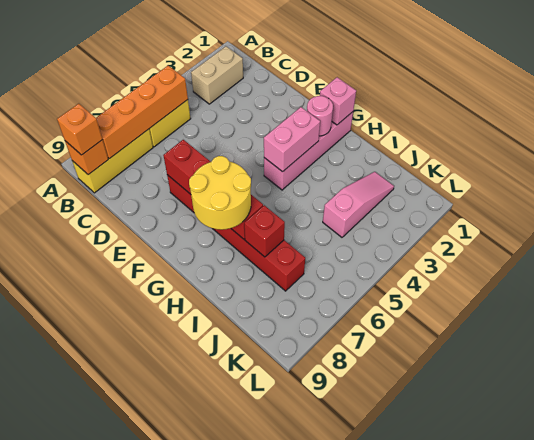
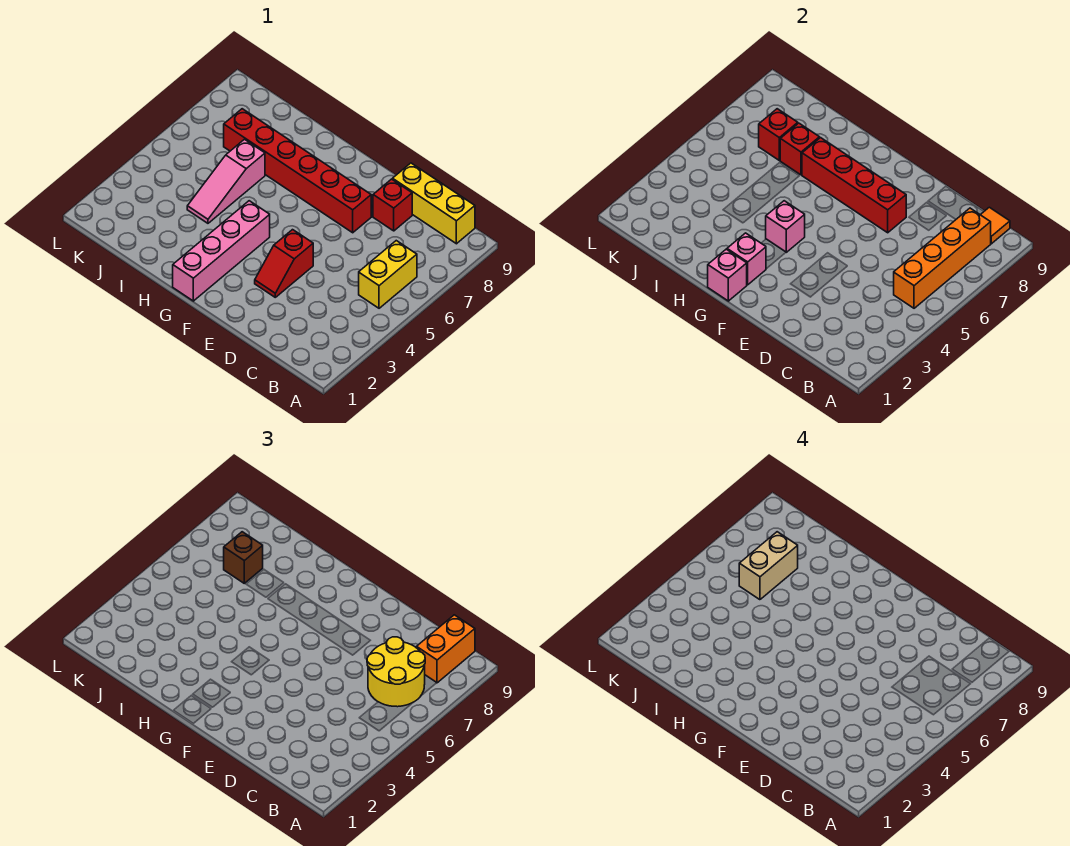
tan 1x2 brick [191,46,243,104] -> tan 1x2 brick moved to [739,532,798,600]
yellow 1x3 brick [72,129,153,193] -> yellow 1x3 brick turned to [392,163,475,244]
orange 1x1 brick [65,140,108,175] -> orange 1x1 tile [981,207,1010,244]
orange 1x1 brick [57,104,103,155] -> orange 1x2 brick [417,615,475,683]
none -> red 1x1 brick [373,179,412,231]
none -> red 1x2 slope [255,230,313,297]
pink 1x1 round brick [307,96,333,136] -> pink 1x1 brick [727,233,766,285]
pink 1x2 brick [264,107,320,172] -> pink 1x1 brick [766,201,805,252]
yellow 2x2 round brick [189,156,251,230] -> yellow 2x2 round brick moved to [367,637,425,707]
pink 1x3 slope [323,172,394,237] -> pink 1x3 slope moved to [187,139,265,223]
none -> red 1x1 brick [759,109,798,160]
none -> brown 1x1 brick [224,532,263,583]

